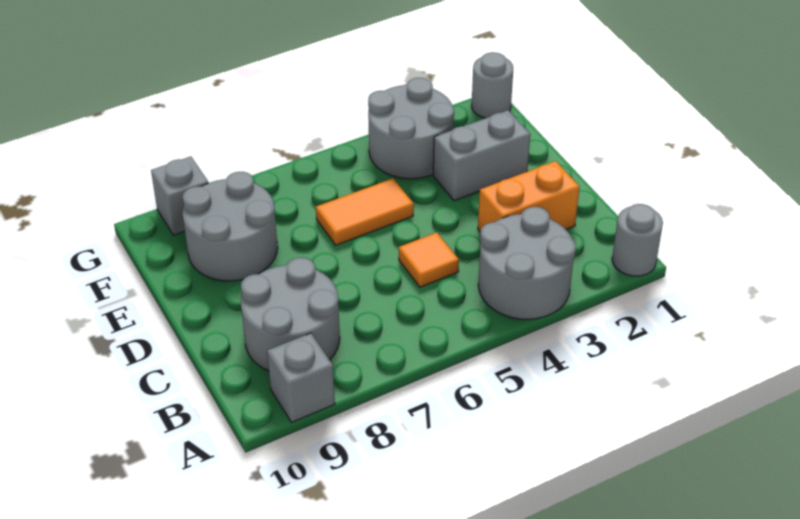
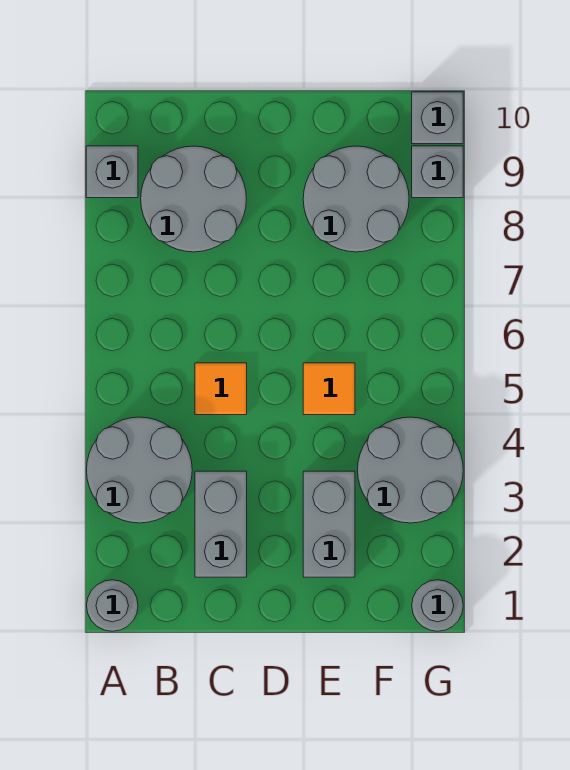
orange 1x2 brick [478,161,580,231] -> grey 1x2 brick [195,471,247,577]
orange 1x2 tile [316,178,414,245] -> orange 1x1 tile [303,363,355,415]
none -> grey 1x1 brick [412,92,463,144]

